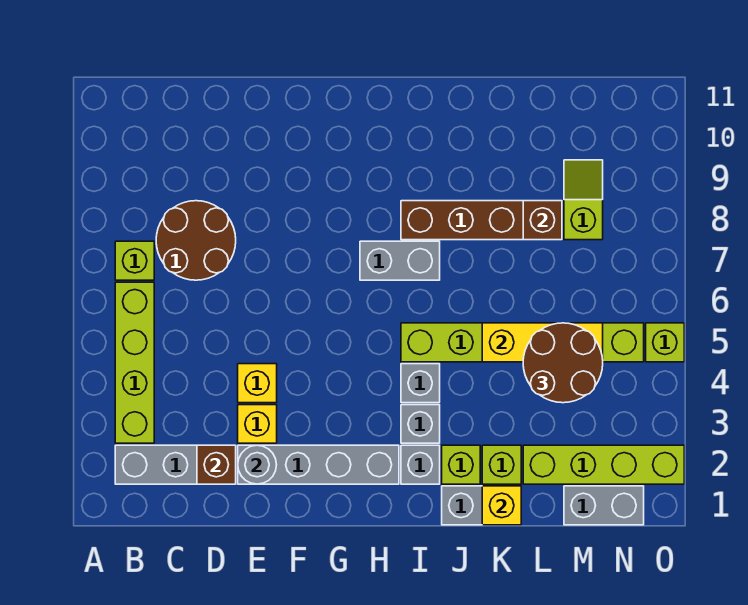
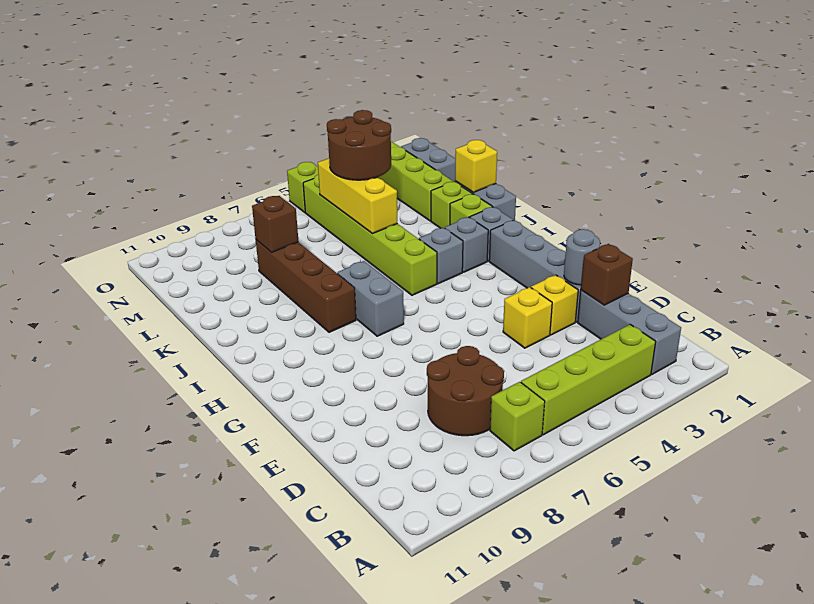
lime 1x2 slope [564,160,603,240] -> none

